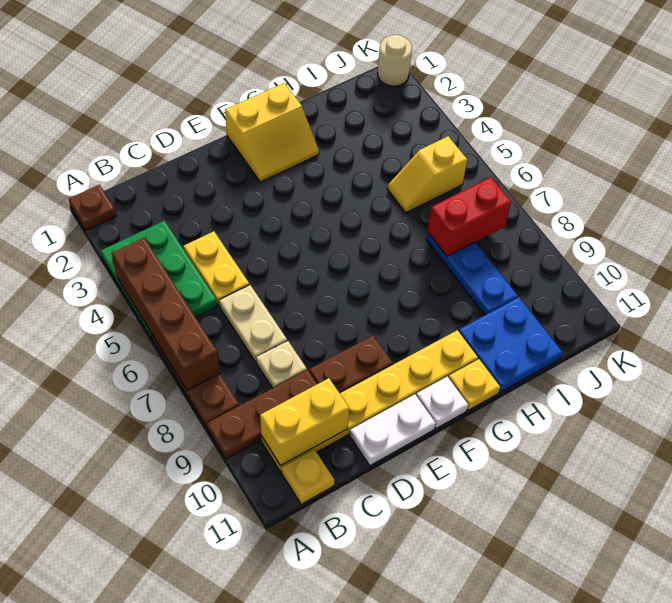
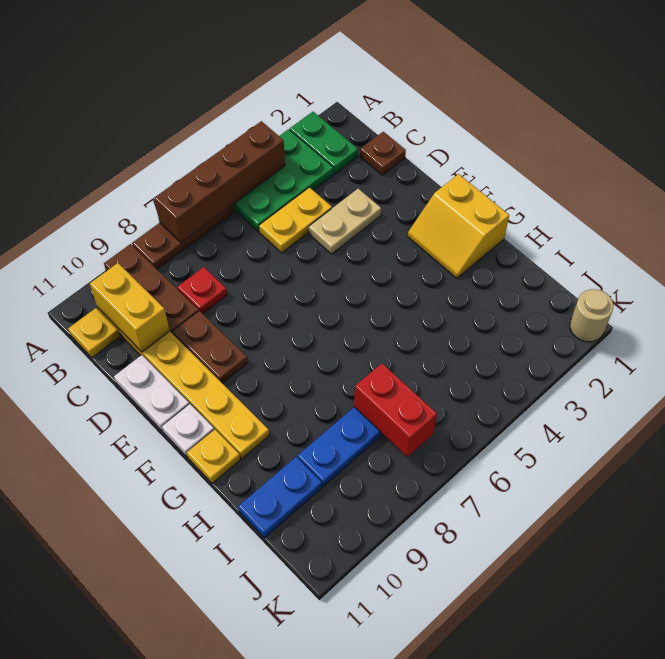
brown 1x1 plate [69,185,116,231] -> brown 1x1 plate moved to [360,132,406,175]
none -> green 1x2 plate [290,112,358,174]
tan 1x2 plate [219,285,287,362] -> tan 1x2 plate moved to [309,189,381,254]
tan 1x1 plate [256,341,307,388] -> red 1x1 plate [177,267,227,314]
blue 2x2 plate [459,297,562,393] -> blue 1x2 plate [238,457,322,538]
yellow 1x2 slope [387,136,467,213] -> none

